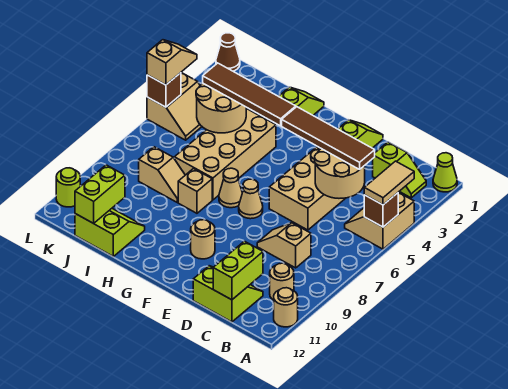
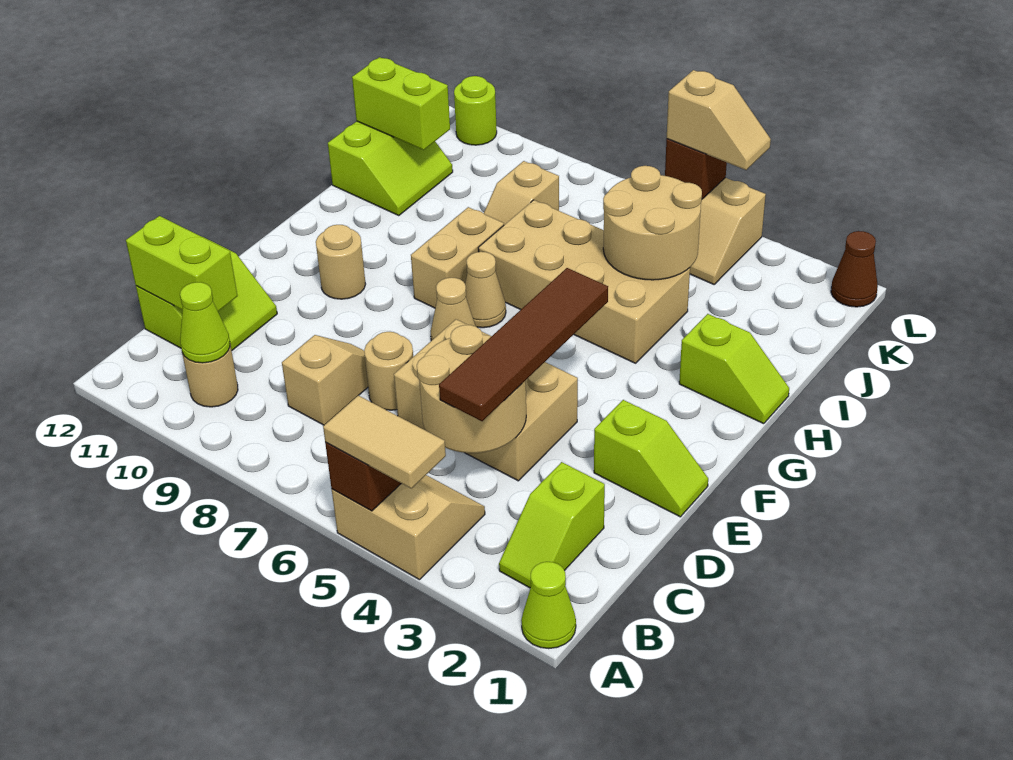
tan 1x1 round brick [274,288,298,327] -> tan 1x1 round brick moved to [364,332,413,410]
none -> lime 1x1 cone [180,282,230,363]
brown 1x4 tile [203,63,296,126] -> none
tan 1x1 brick [178,169,212,213] -> tan 1x2 brick [411,207,504,308]

